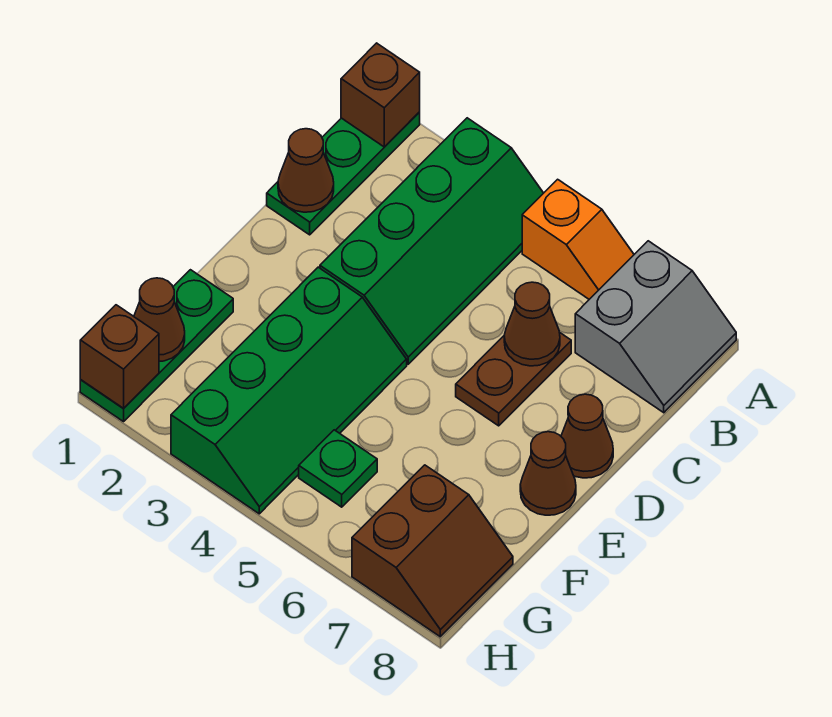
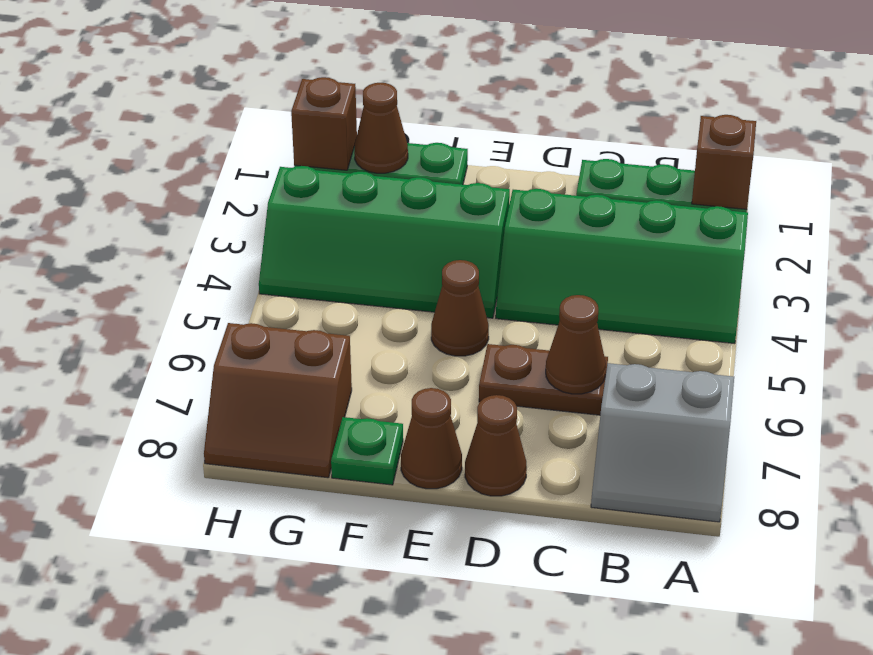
orange 1x2 slope [522,179,634,299] -> none
brown 1x1 cone [278,129,334,212] -> brown 1x1 cone moved to [431,260,489,356]
green 1x1 plate [299,430,377,507] -> green 1x1 plate moved to [331,417,403,485]

